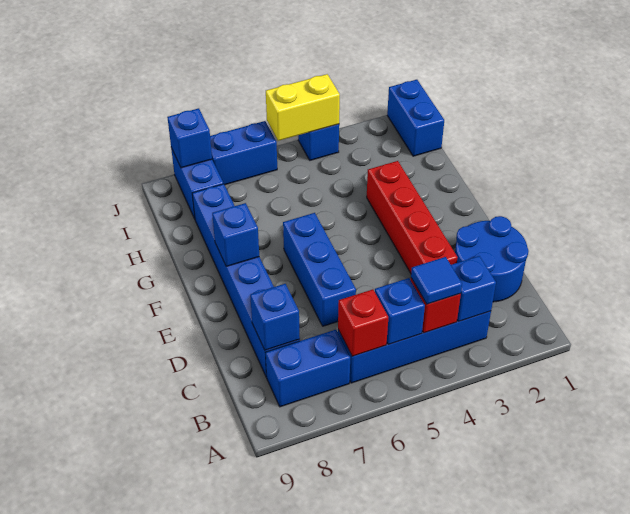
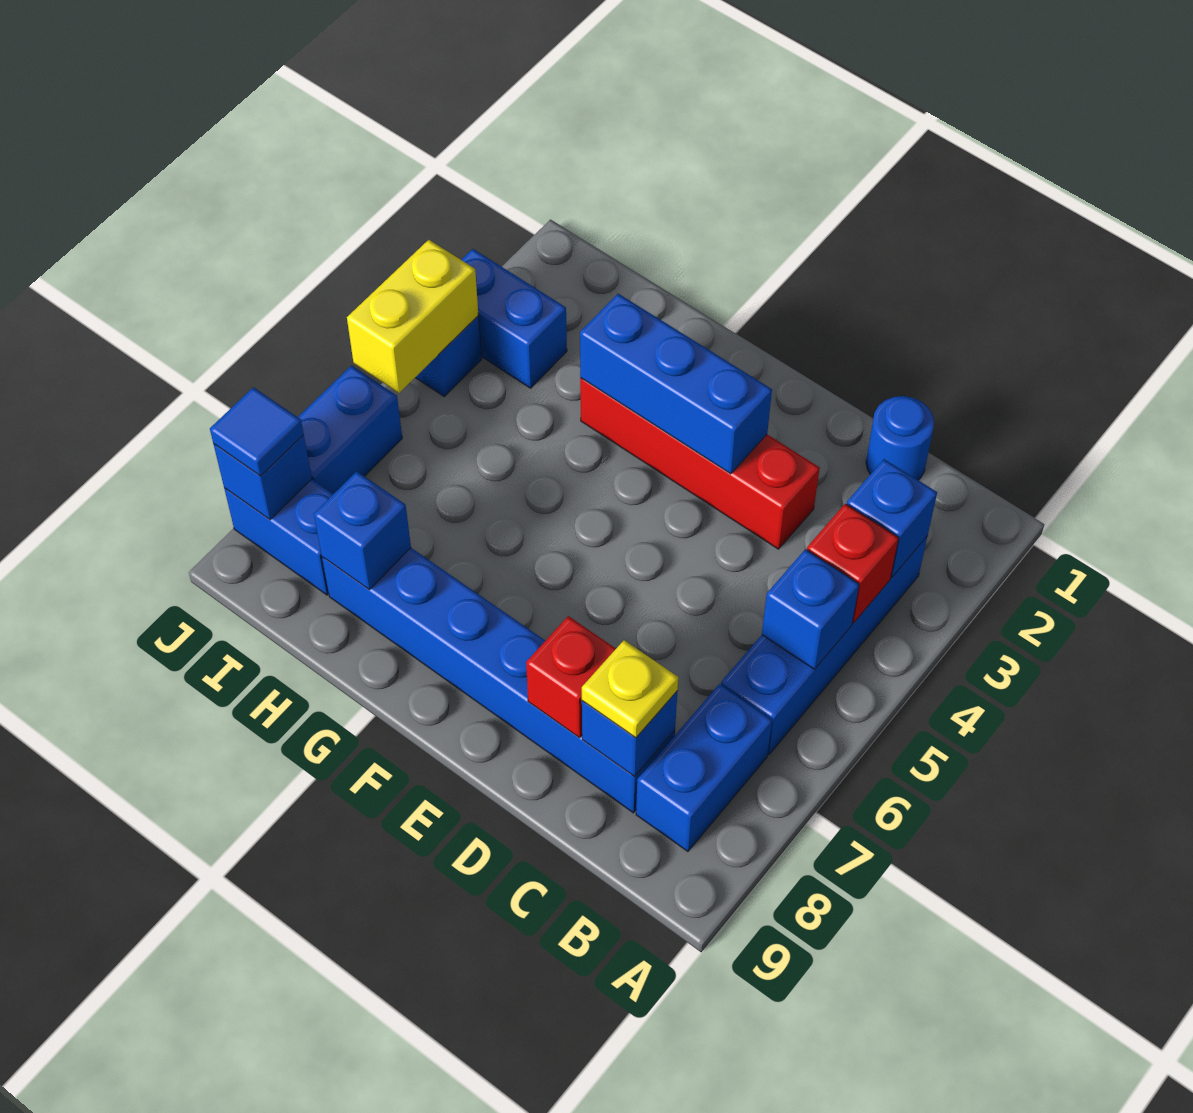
blue 1x1 tile [411,257,462,304] -> blue 1x1 tile moved to [210,387,304,476]
red 1x1 brick [338,289,388,356] -> red 1x1 brick moved to [526,616,616,738]
blue 2x2 round brick [455,216,528,302] -> blue 1x1 round brick [866,396,934,480]
none -> yellow 1x1 plate [582,640,678,738]
blue 1x3 brick [283,213,356,326] -> blue 1x3 brick moved to [580,294,772,474]
blue 1x1 brick [212,203,259,266] -> blue 1x1 brick moved to [314,471,411,590]
blue 1x2 brick [387,80,444,156] -> blue 1x2 brick moved to [462,249,567,388]

